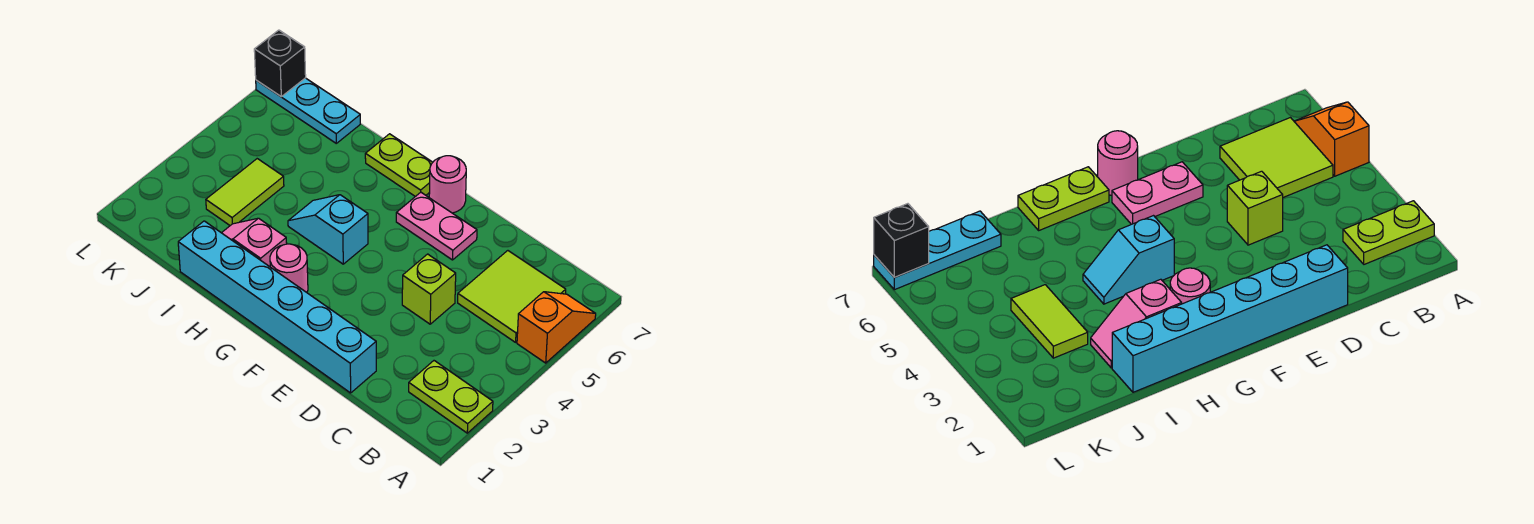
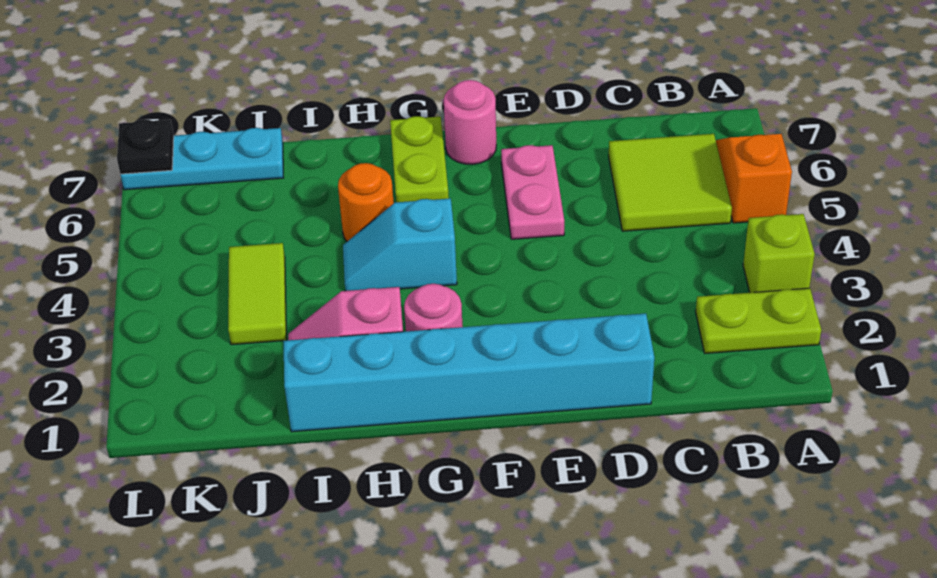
lime 1x1 brick [402,254,456,324] -> lime 1x1 brick moved to [743,214,815,293]
pink 1x2 plate [396,192,477,260] -> pink 1x2 plate turned to [501,145,564,239]
lime 1x2 plate [365,134,433,197] -> lime 1x2 plate turned to [390,116,449,202]
none -> orange 1x1 round brick [338,163,394,241]
black 1x1 brick [254,30,306,97] -> black 1x1 plate [117,119,174,174]

